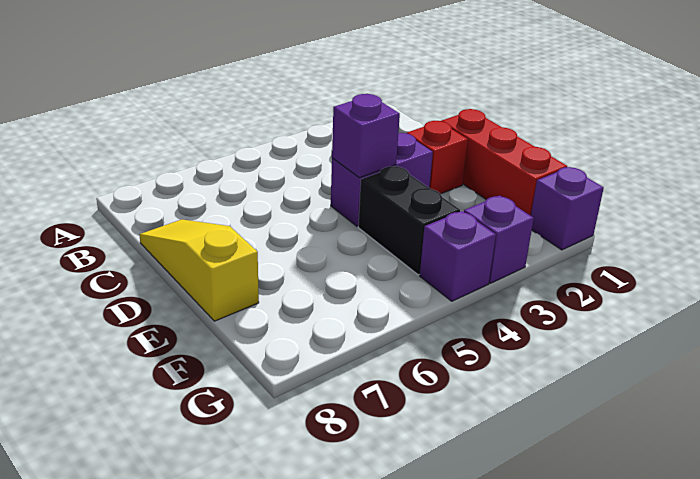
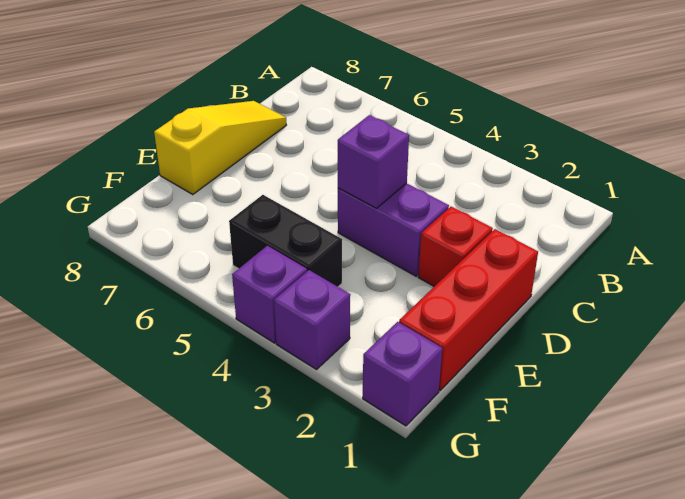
black 1x2 brick [358,166,460,275] -> black 1x2 brick turned to [229,195,342,287]

